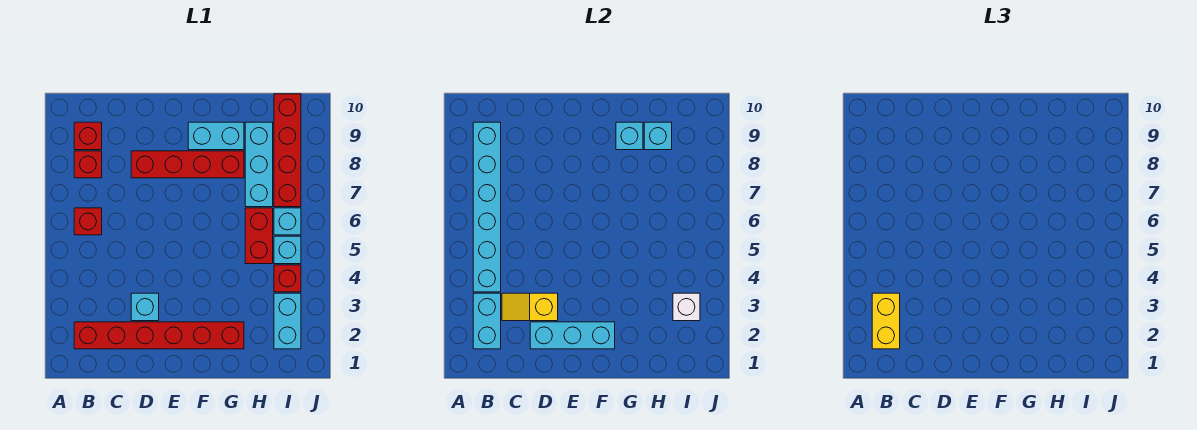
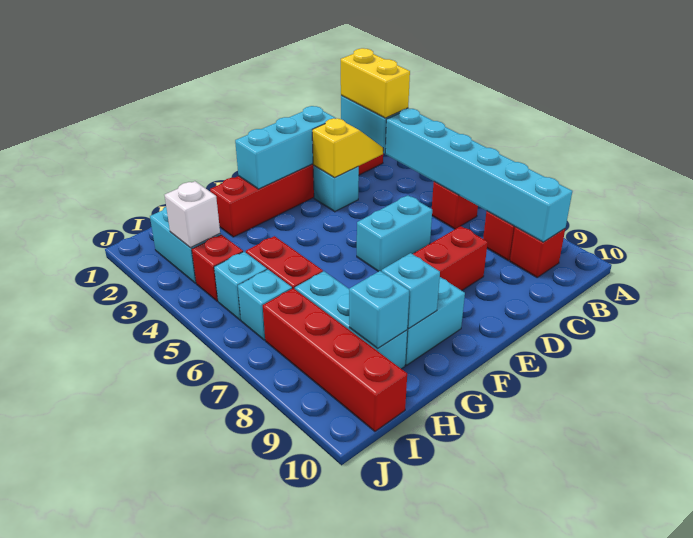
none -> cyan 1x2 brick [357,195,432,272]

